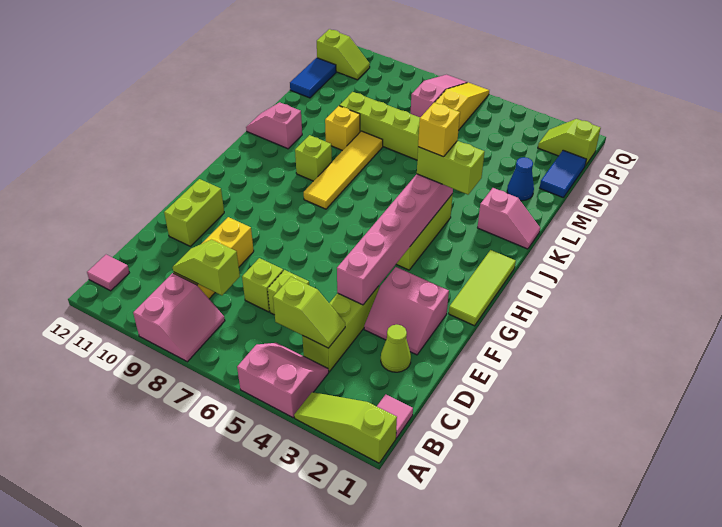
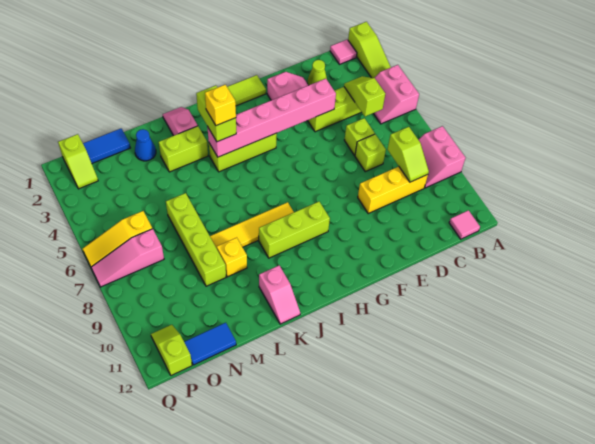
pink 2x2 slope [133,273,225,362] -> pink 2x2 slope turned to [419,126,466,188]
lime 1x2 brick [164,179,224,246] -> lime 1x2 brick moved to [159,126,208,172]
lime 1x1 brick [295,135,332,181] -> lime 1x3 brick [259,202,330,258]

